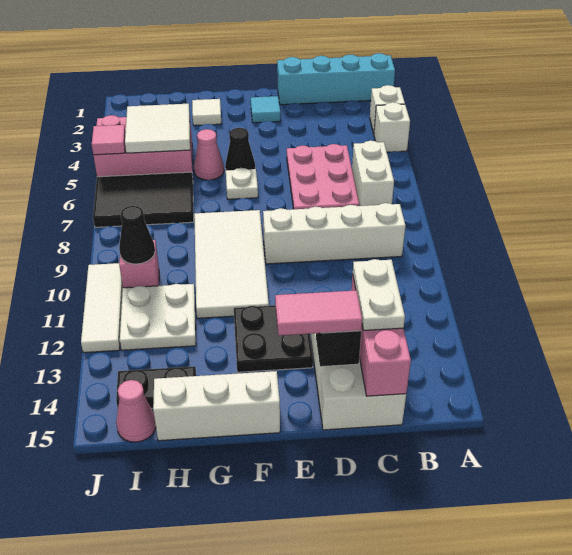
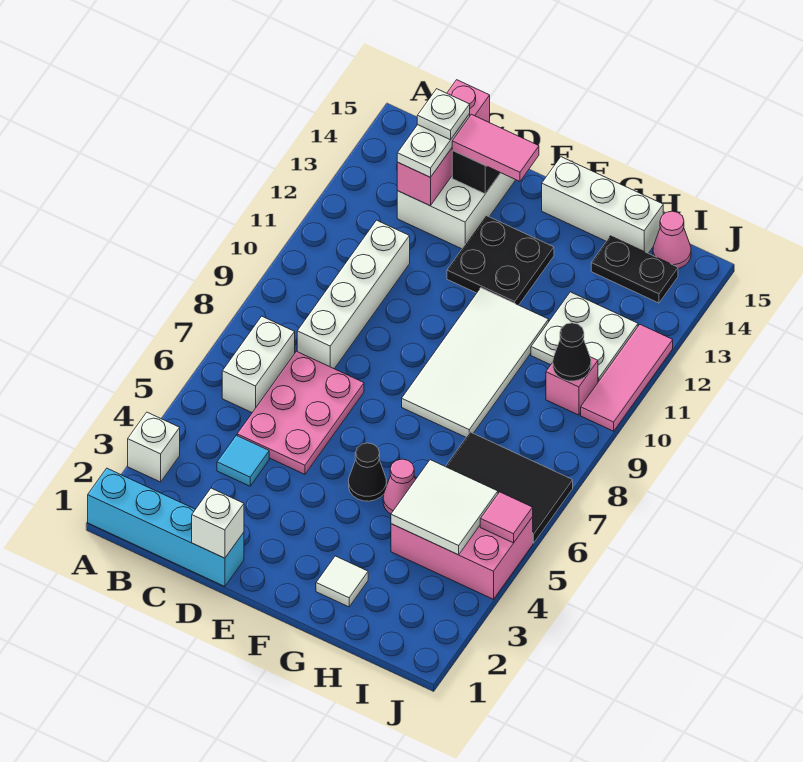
white 1x1 brick [374,102,410,152] -> white 1x1 brick moved to [192,488,244,558]
white 1x4 brick [263,203,405,264] -> white 1x4 brick turned to [297,220,410,369]
cyan 1x1 tile [251,96,280,123] -> cyan 1x1 tile moved to [217,435,269,486]
white 1x1 plate [226,168,258,199] -> white 1x1 plate moved to [417,89,470,140]
white 1x3 tile [81,263,123,353] -> pink 1x3 tile [581,325,673,431]

